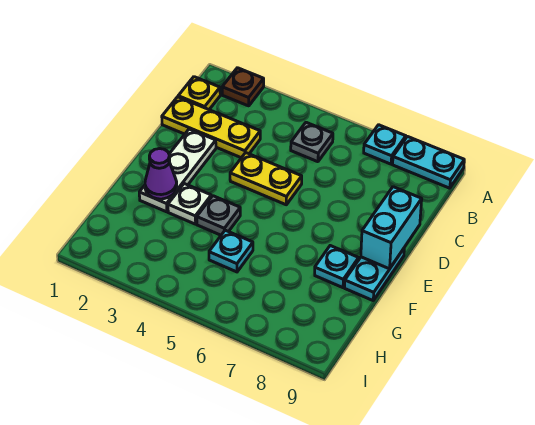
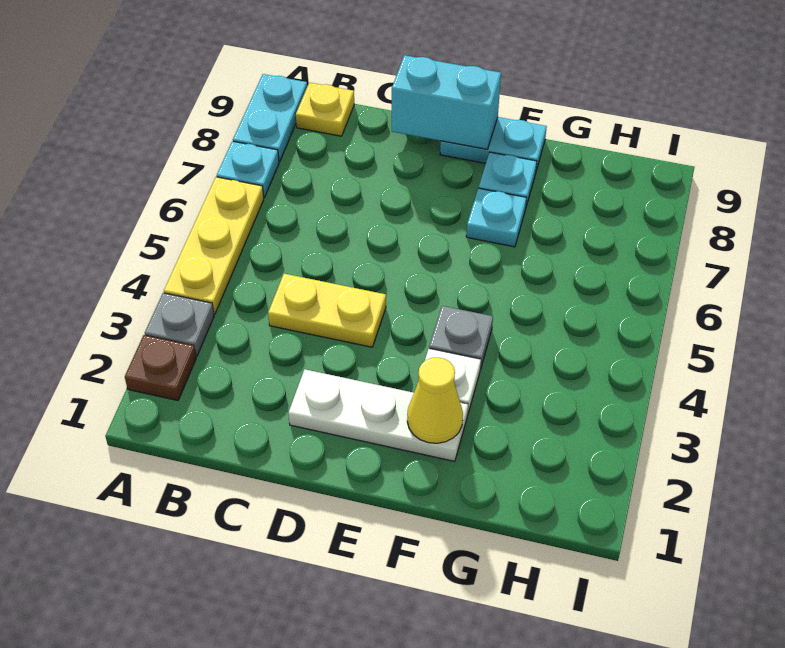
yellow 1x1 plate [178,77,220,110] -> yellow 1x1 plate moved to [296,83,354,136]
grey 1x1 plate [291,122,333,162] -> grey 1x1 plate moved to [145,293,214,356]
yellow 1x3 plate [162,97,260,158] -> yellow 1x3 plate moved to [164,177,264,314]
yellow 1x2 plate [230,153,302,205] -> yellow 1x2 plate turned to [268,274,386,347]
purple 1x1 cone [145,149,177,199] -> yellow 1x1 cone [407,357,463,443]
cyan 1x1 plate [209,230,253,272] -> cyan 1x1 plate moved to [466,188,526,247]

